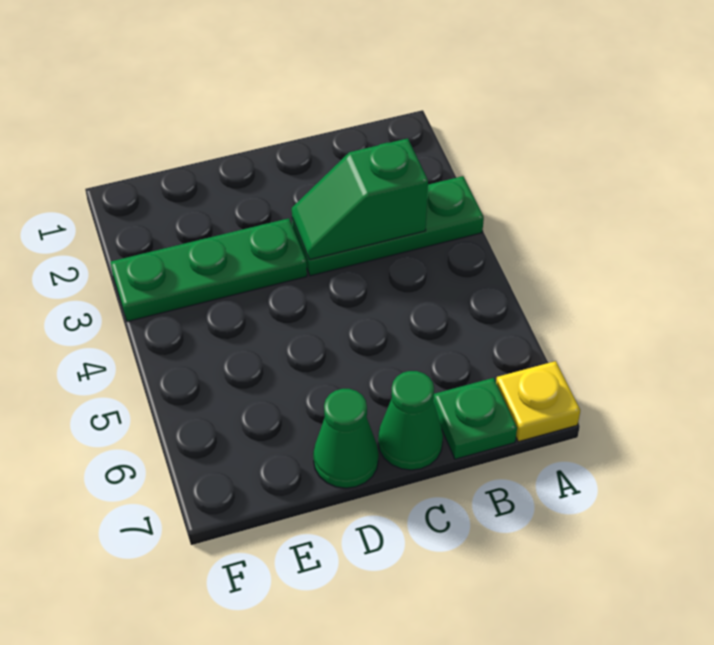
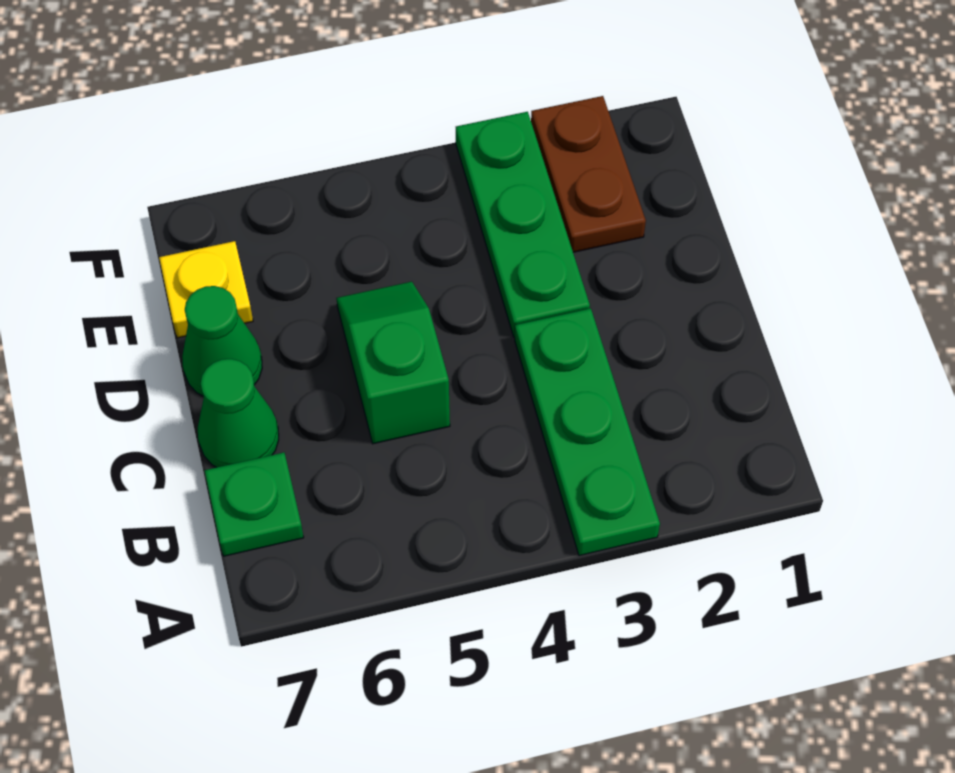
yellow 1x1 plate [496,361,580,442] -> yellow 1x1 plate moved to [159,241,253,338]
green 1x2 slope [292,138,428,260] -> green 1x2 slope moved to [336,282,450,444]
none -> brown 1x2 plate [531,96,646,252]

